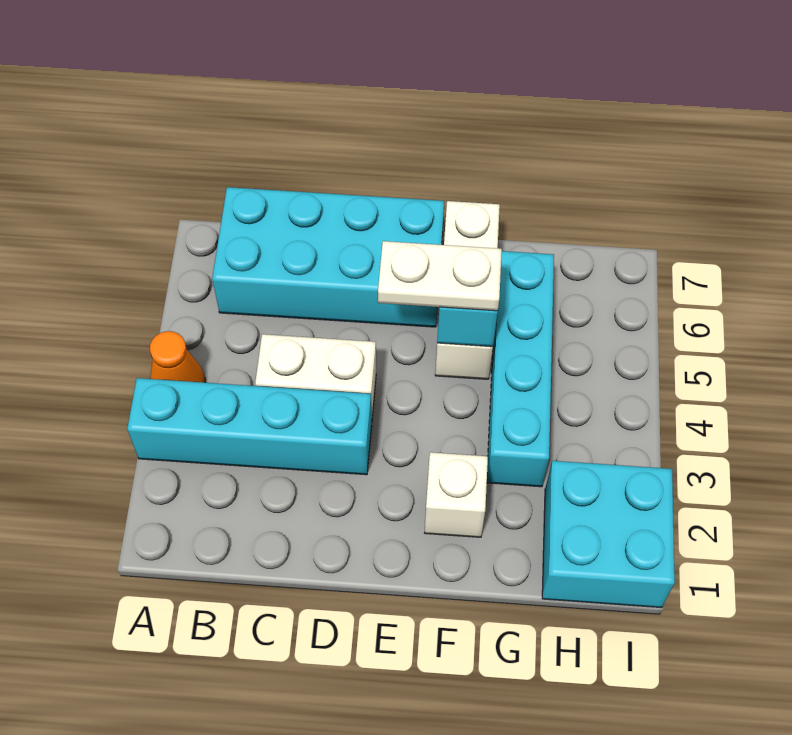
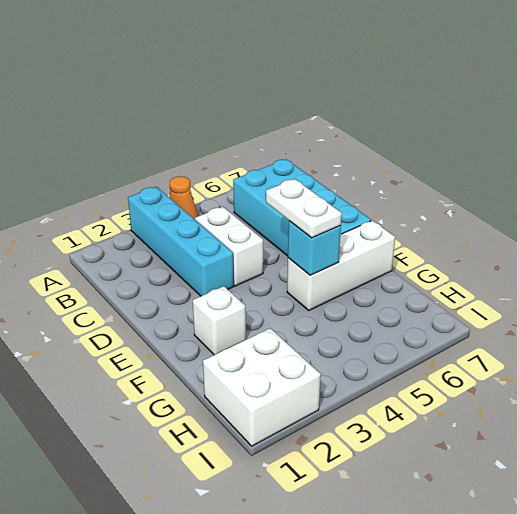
cyan 1x4 brick [487,251,554,487] -> none
cyan 2x2 brick [542,461,675,608] -> white 2x2 brick [203,328,321,446]

